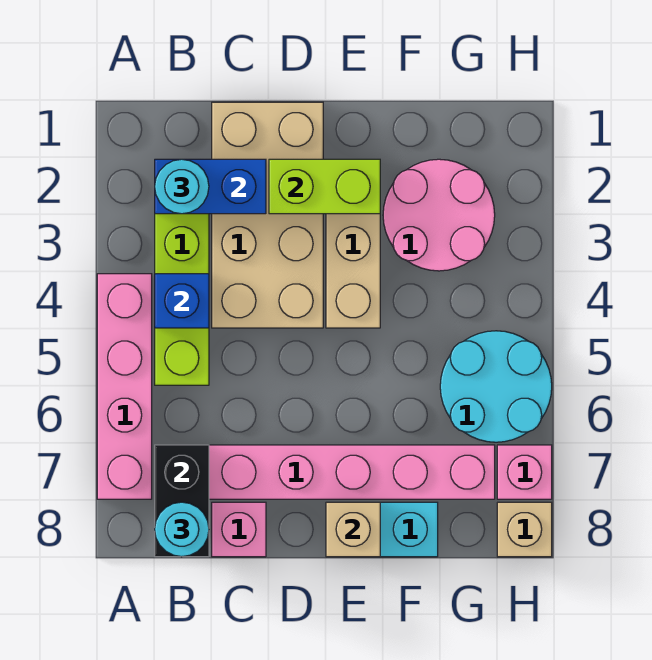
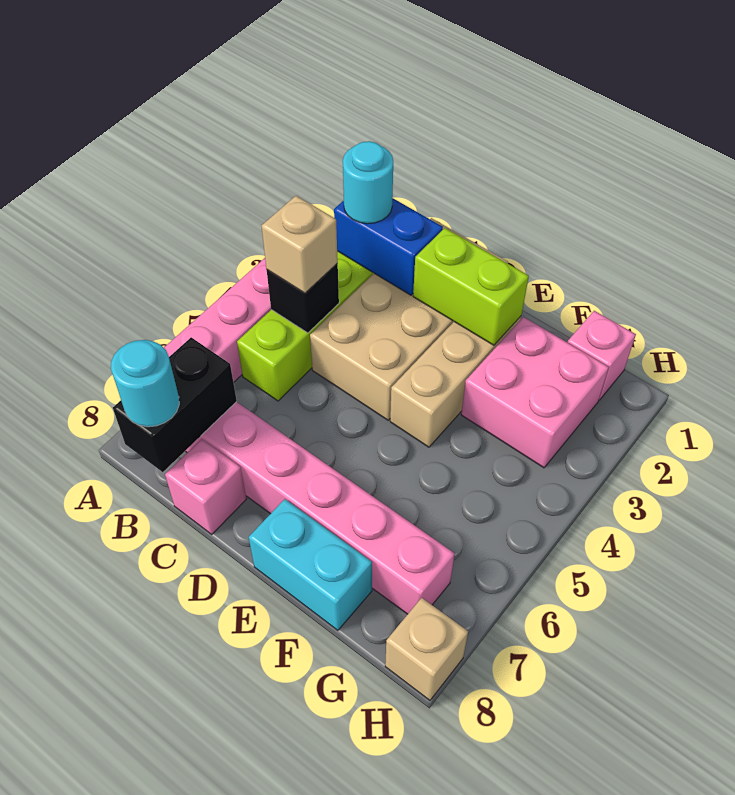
blue 1x1 brick [155,274,209,328] -> black 1x1 brick [267,264,339,333]
tan 1x1 brick [326,502,380,557] -> tan 1x1 brick moved to [262,196,338,293]
pink 2x2 round brick [383,159,495,271] -> pink 2x2 brick [461,317,609,468]
cyan 2x2 round brick [440,331,552,442] -> none
pink 1x1 brick [497,445,552,499] -> pink 1x1 brick moved to [568,311,636,400]

